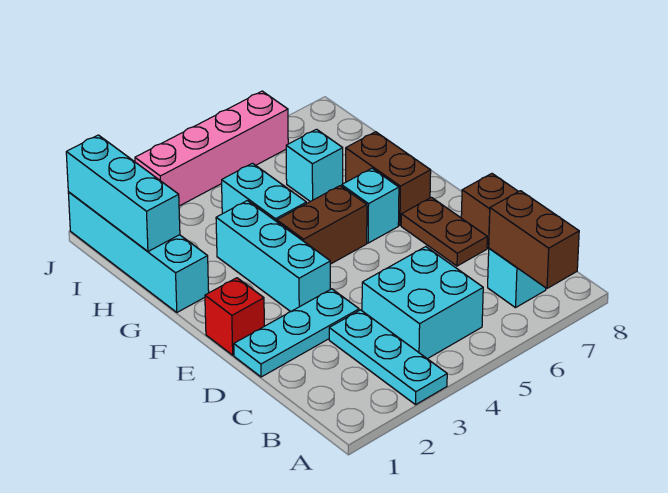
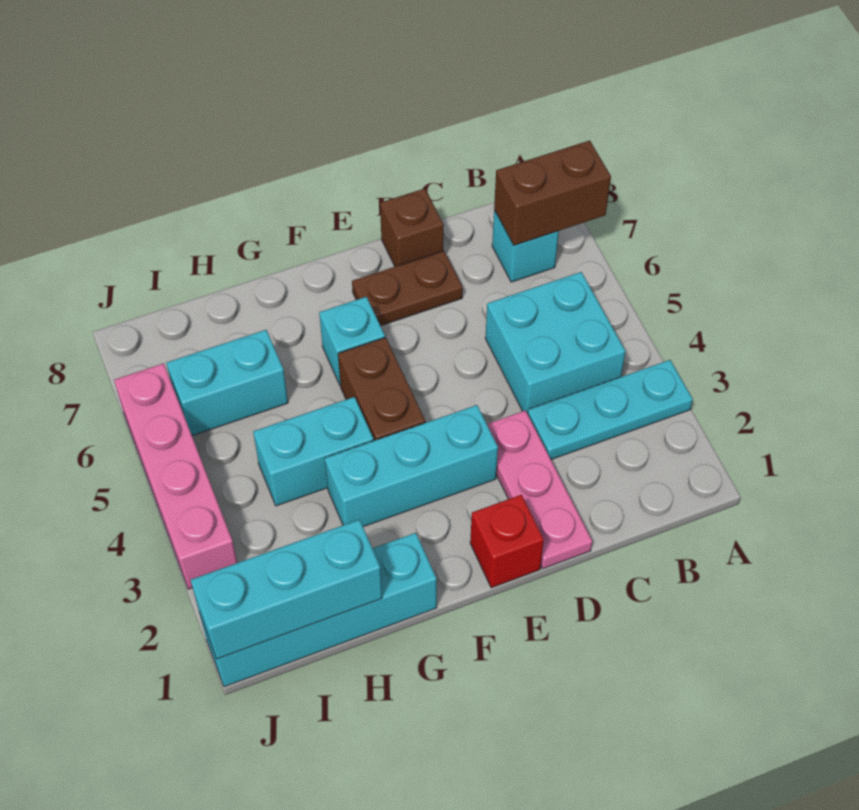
cyan 1x3 plate [234,289,359,377] -> pink 1x3 plate [487,410,592,569]
brown 1x2 brick [346,132,431,225] -> none
cyan 1x1 brick [286,129,343,202] -> cyan 1x2 brick [167,330,288,436]

